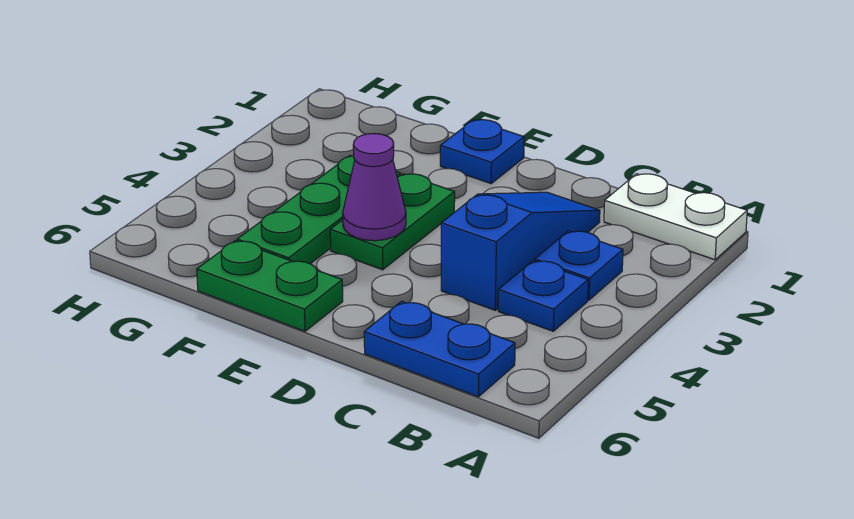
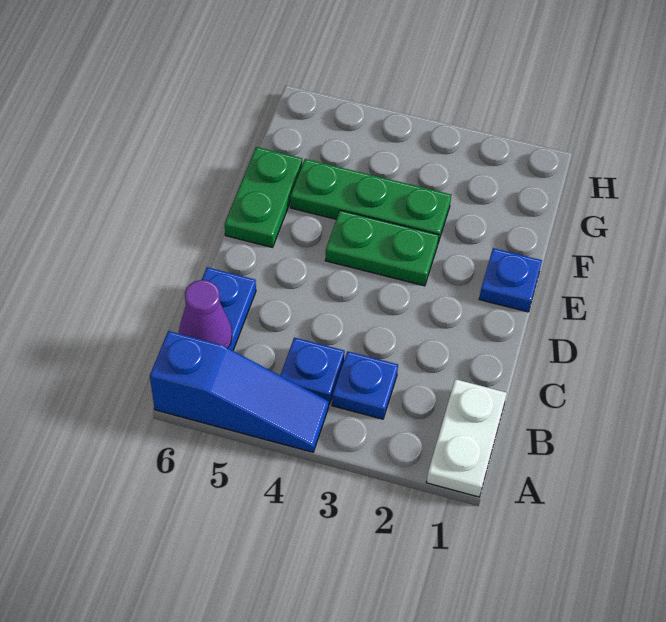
blue 1x3 slope [441,192,600,310] -> blue 1x3 slope moved to [150,331,329,452]
purple 1x1 cone [343,134,406,241] -> purple 1x1 cone moved to [179,280,232,348]

